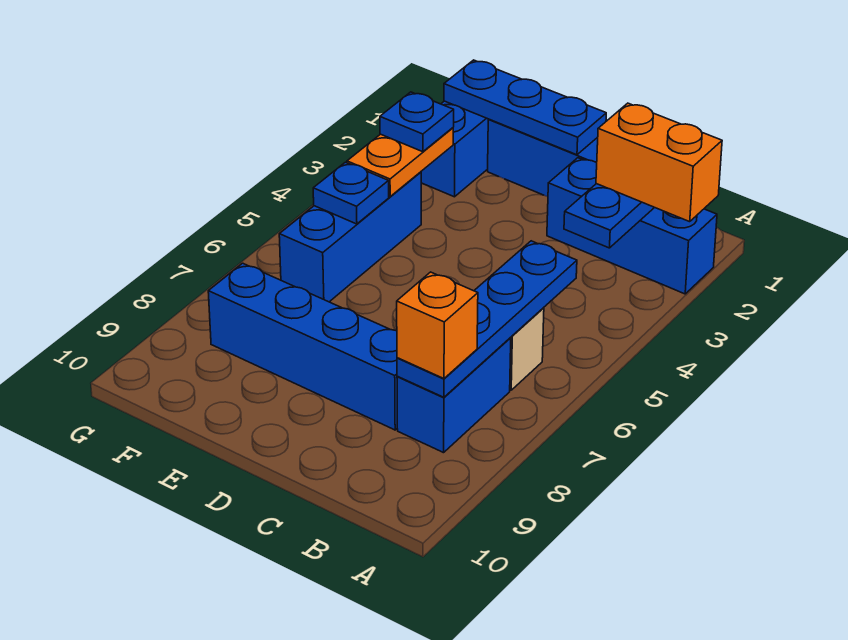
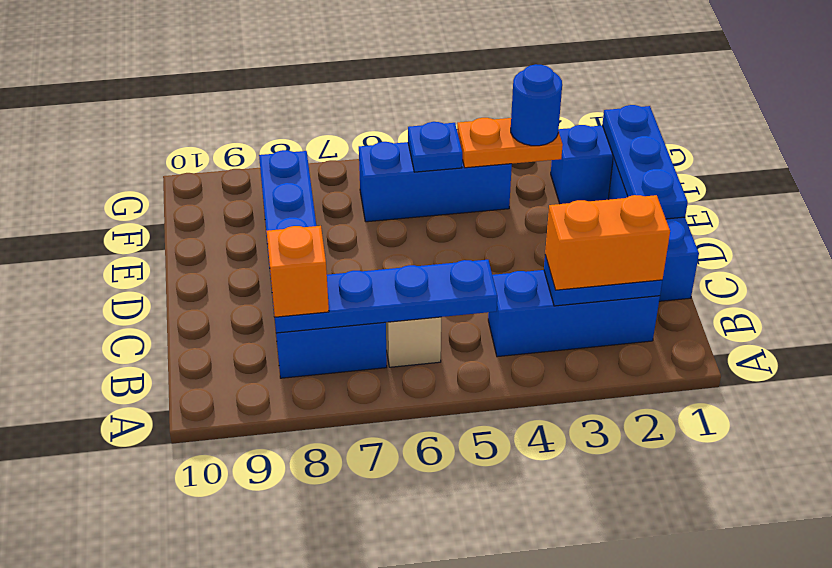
blue 1x3 brick [547,158,717,294] -> blue 1x3 brick turned to [488,270,660,357]
orange 1x2 brick [596,103,722,222] -> orange 1x2 brick turned to [545,195,670,290]
blue 1x1 plate [380,92,454,152] -> blue 1x1 round brick [511,64,562,146]

